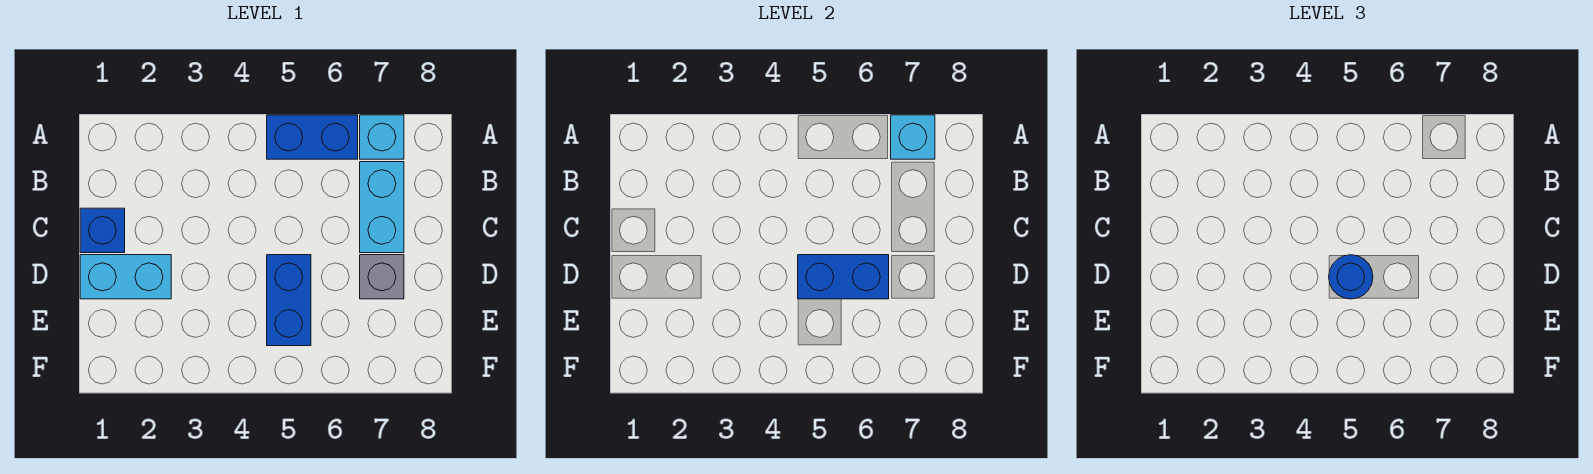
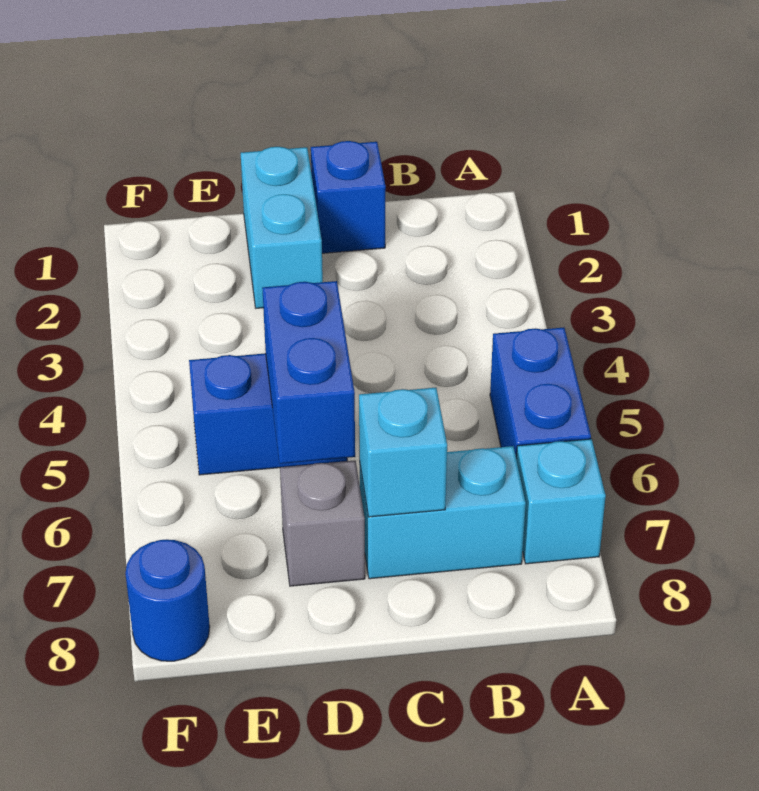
cyan 1x1 brick [891,115,935,159] -> cyan 1x1 brick moved to [359,388,447,517]
blue 1x1 round brick [1329,255,1373,299] -> blue 1x1 round brick moved to [125,539,210,661]

